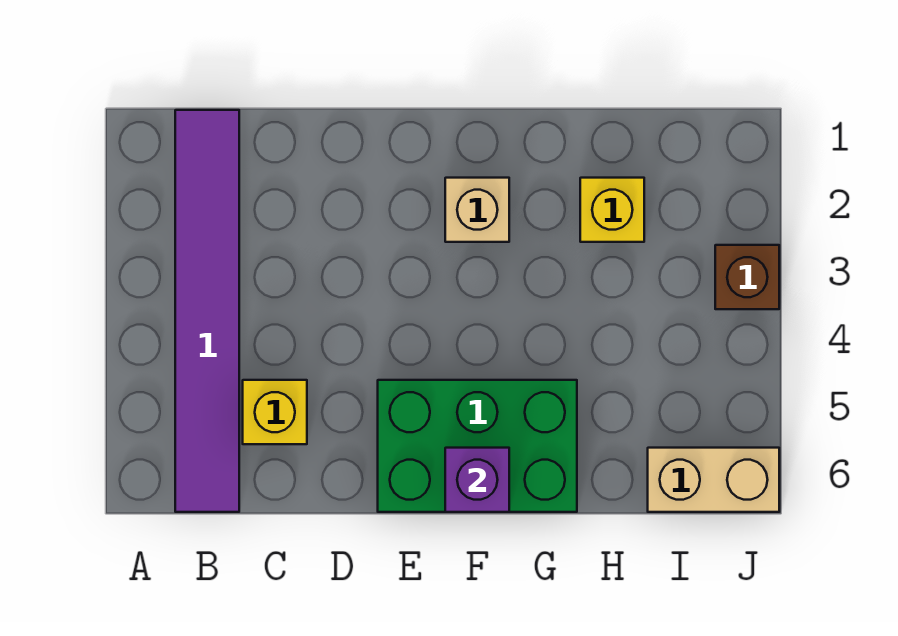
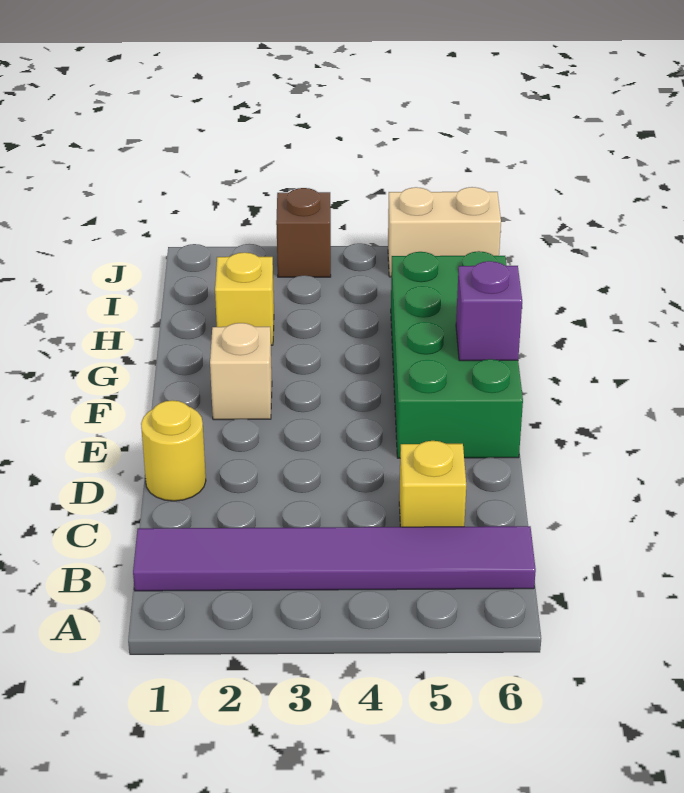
none -> yellow 1x1 round brick [141,400,206,501]
green 2x3 brick [378,380,577,512] -> green 2x4 brick [391,251,523,458]
tan 1x2 brick [648,448,779,512] -> tan 1x2 brick turned to [388,187,501,277]

